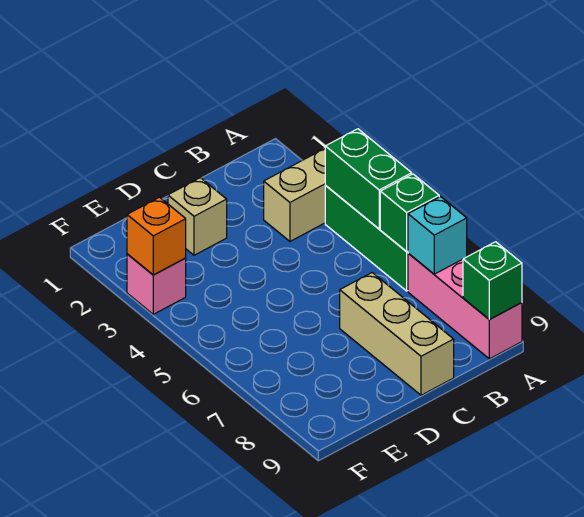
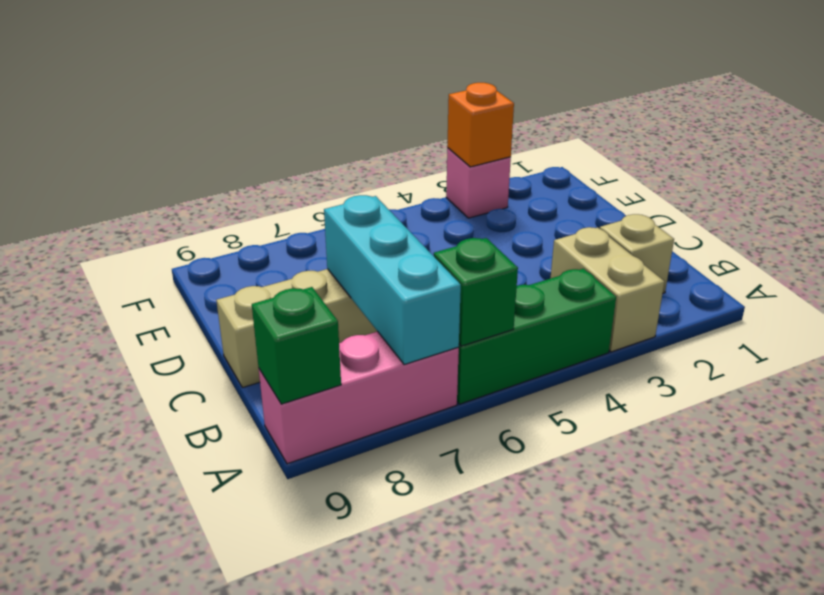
green 1x2 brick [325,129,412,229] -> none
cyan 1x1 brick [408,197,467,274] -> cyan 1x3 brick [324,195,461,365]
tan 1x1 brick [168,178,227,255] -> tan 1x1 brick moved to [600,214,674,293]

